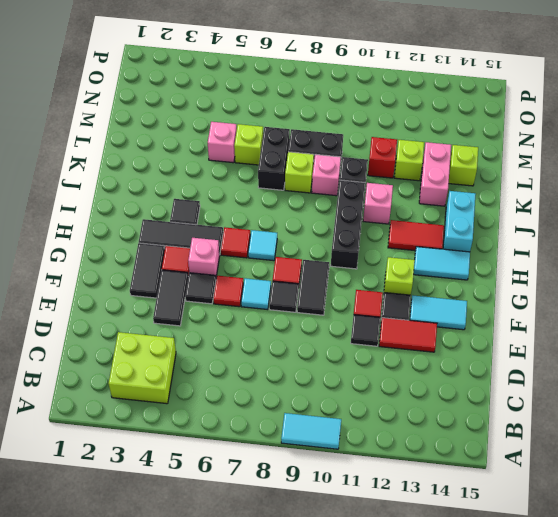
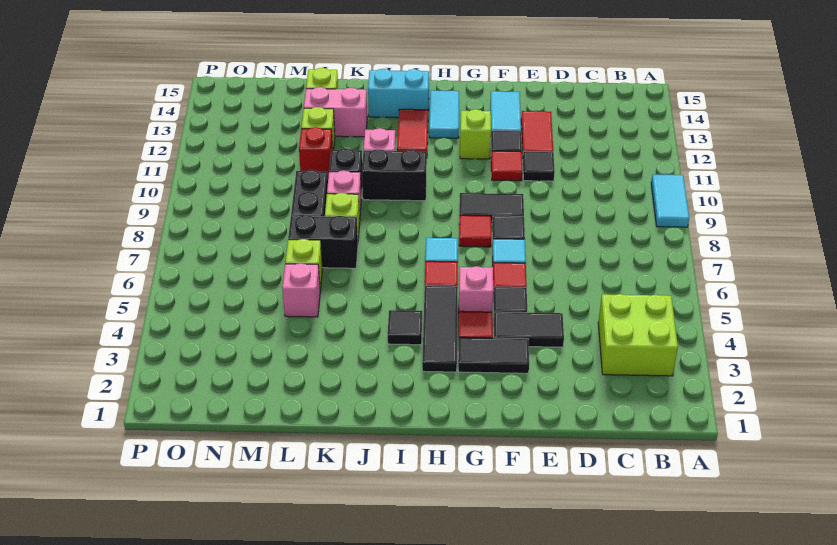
black 1x3 brick [331,180,366,269] -> black 1x2 brick [362,149,427,201]

